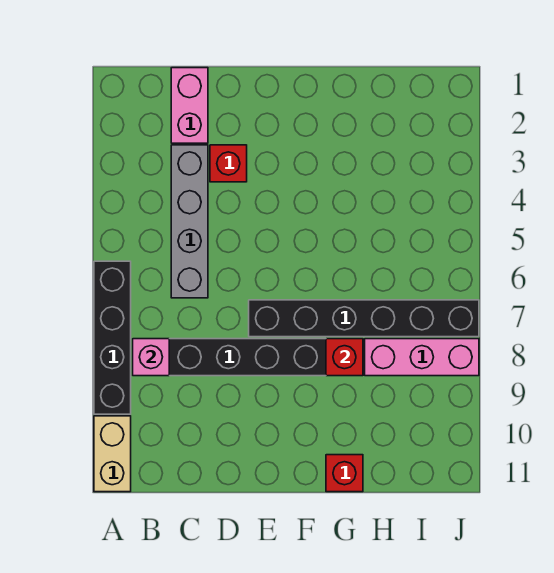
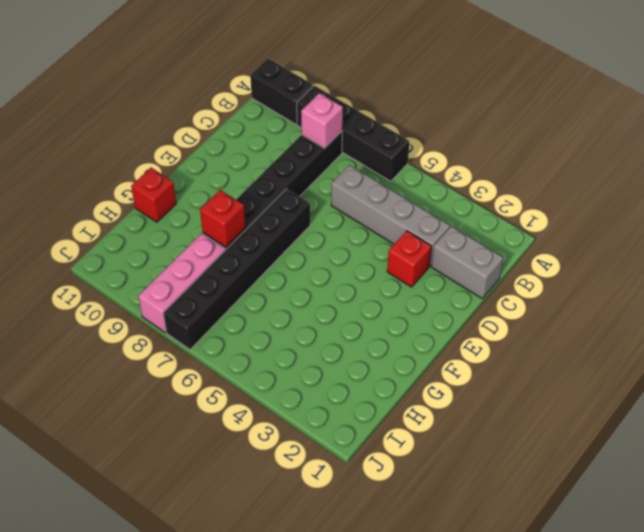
tan 1x2 brick [94,416,131,492] -> black 1x2 brick [250,59,313,124]
pink 1x2 brick [171,68,208,143] -> grey 1x2 brick [431,226,503,298]

